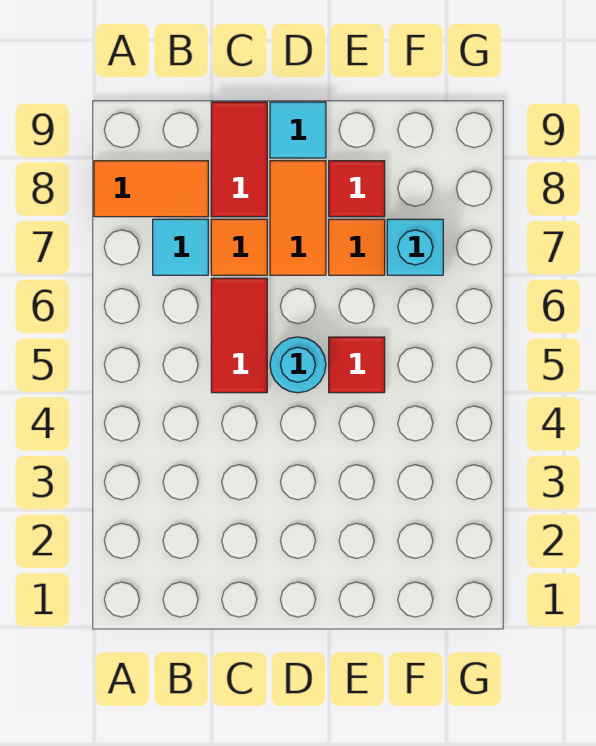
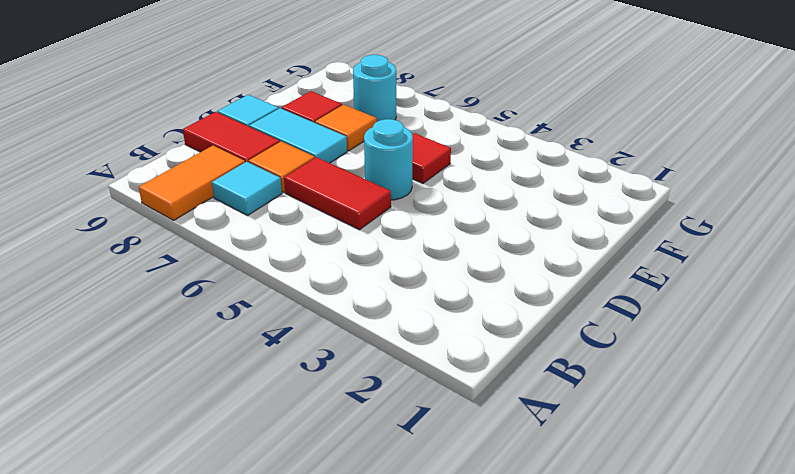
orange 1x2 tile [270,161,326,275] -> cyan 1x2 tile [249,108,347,163]
cyan 1x1 brick [387,219,443,275] -> cyan 1x1 round brick [353,55,396,122]

